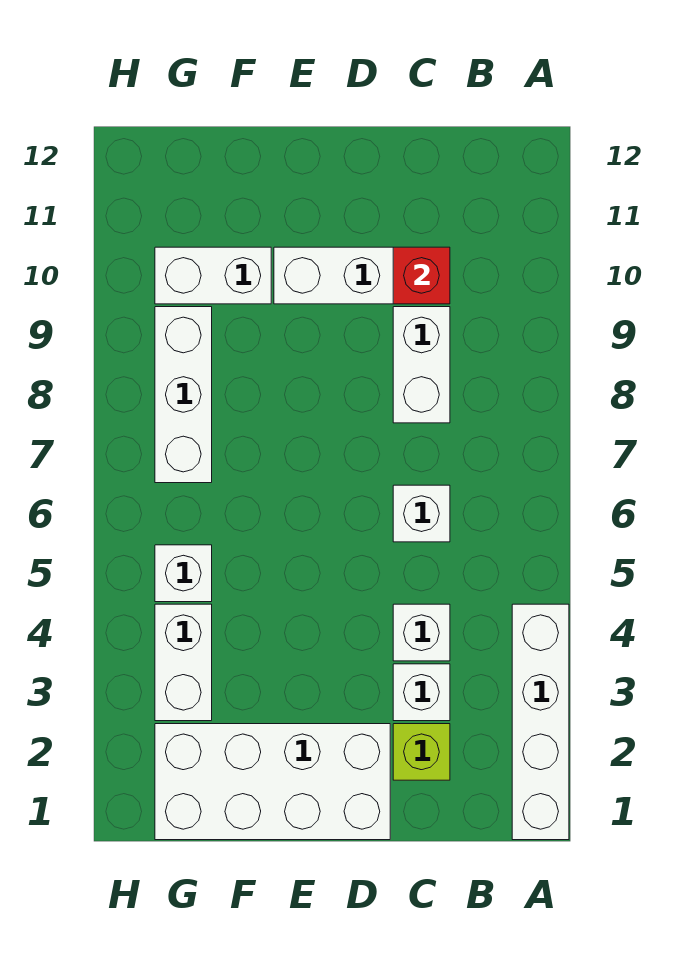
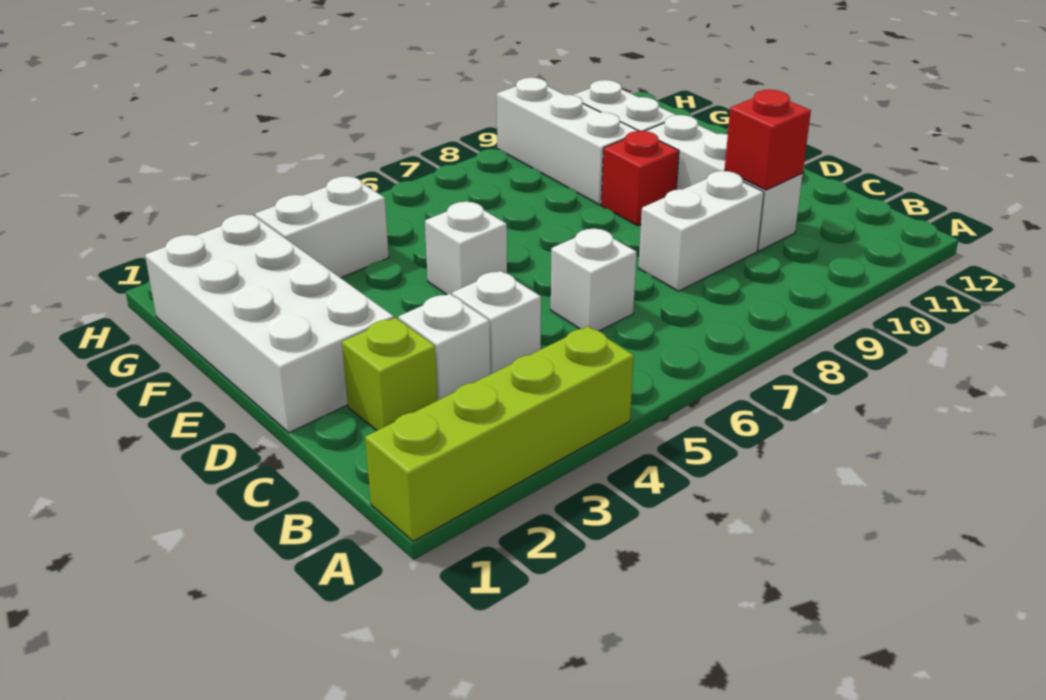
white 1x4 brick [512,604,569,840] -> lime 1x4 brick [365,326,634,542]
none -> red 1x1 brick [601,131,679,226]
white 1x1 brick [155,545,212,602] -> white 1x1 brick moved to [425,202,507,295]
white 1x3 brick [155,307,212,483] -> white 1x3 brick turned to [497,78,638,205]

